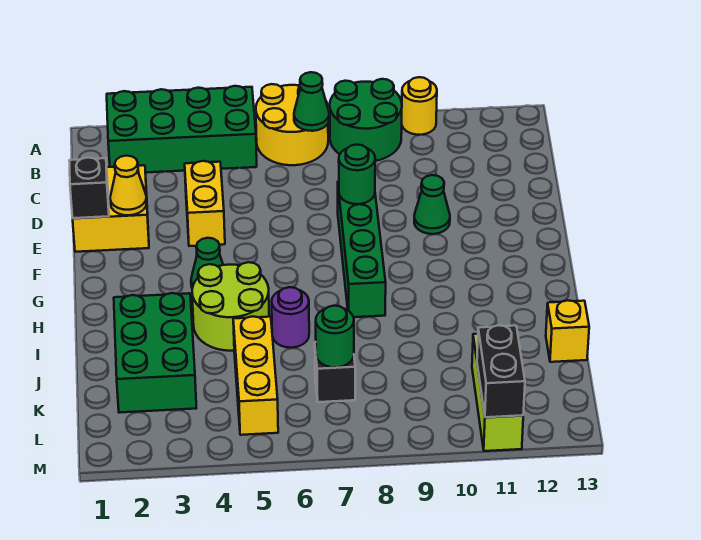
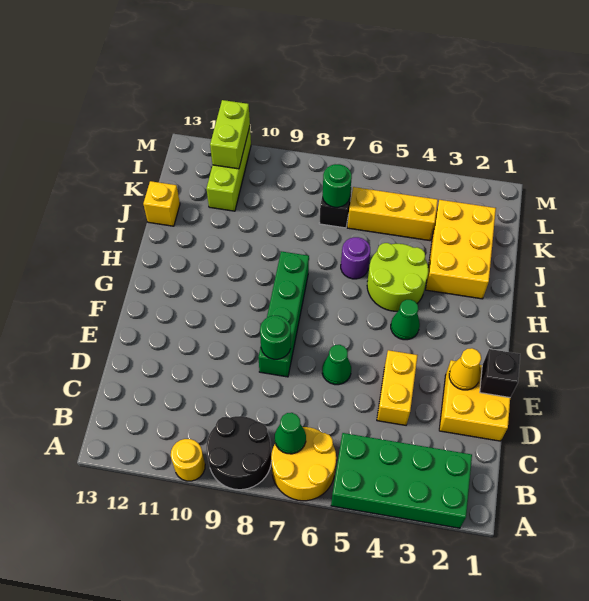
green 2x2 round brick [330,79,402,161] -> black 2x2 round brick [206,416,272,490]
green 1x1 cone [414,175,450,234] -> green 1x1 cone moved to [322,345,351,385]
green 2x3 brick [114,293,196,413] -> yellow 2x3 brick [426,200,496,299]
yellow 1x3 brick [233,316,278,435] -> yellow 1x3 brick turned to [347,187,438,241]
black 1x2 brick [477,325,525,417] -> lime 1x2 brick [210,100,250,169]

